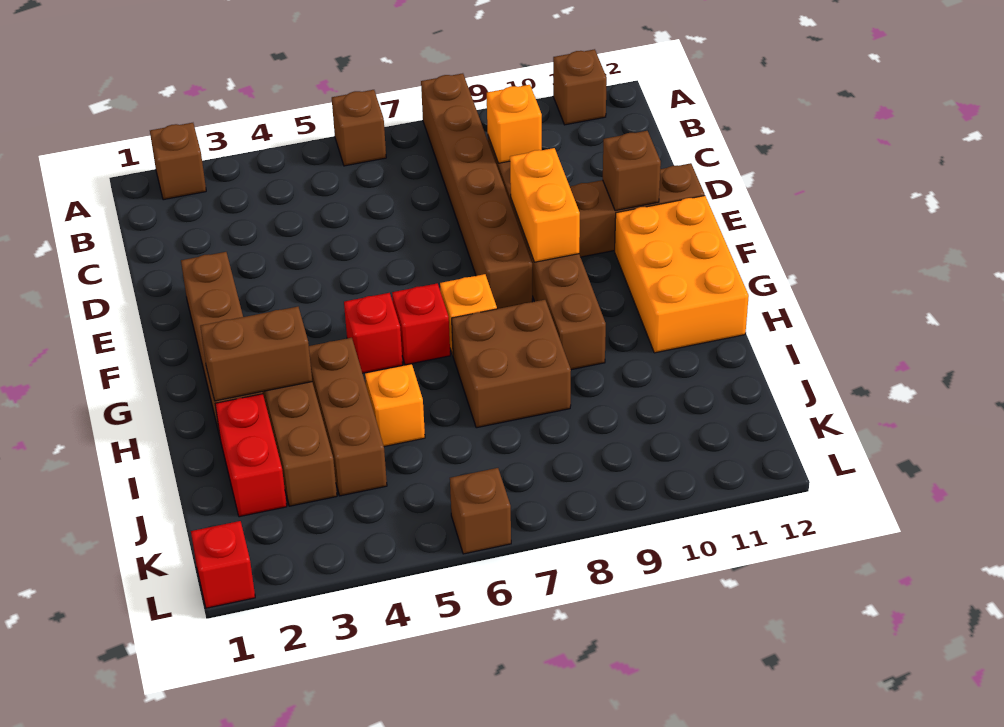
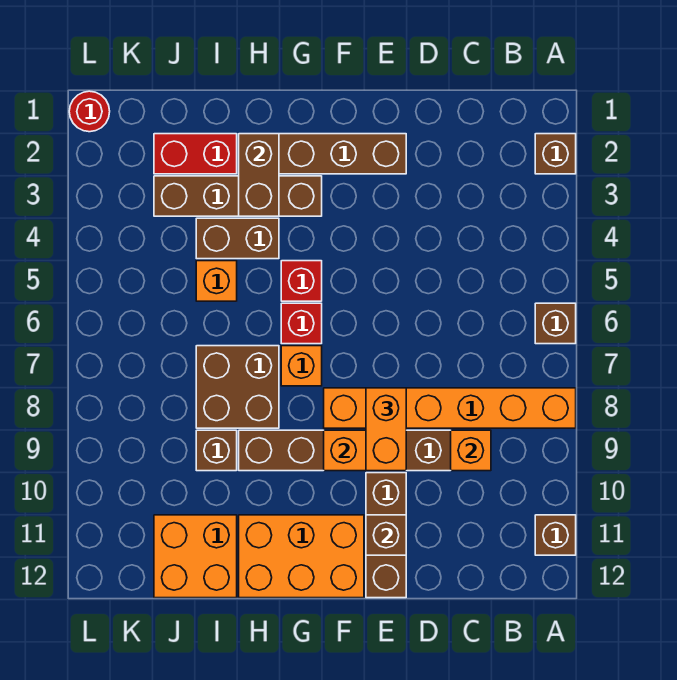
brown 1x6 brick [421,73,532,309] -> orange 1x6 brick [324,388,576,428]
none -> orange 1x2 brick [366,388,406,471]
brown 1x3 brick [309,338,387,496] -> brown 1x2 brick [196,218,279,259]
none -> orange 2x2 brick [154,515,237,598]
red 1x1 brick [191,521,255,608] -> red 1x1 round brick [69,91,110,132]
brown 1x1 brick [450,468,511,554] -> brown 1x1 brick moved to [196,430,237,471]

